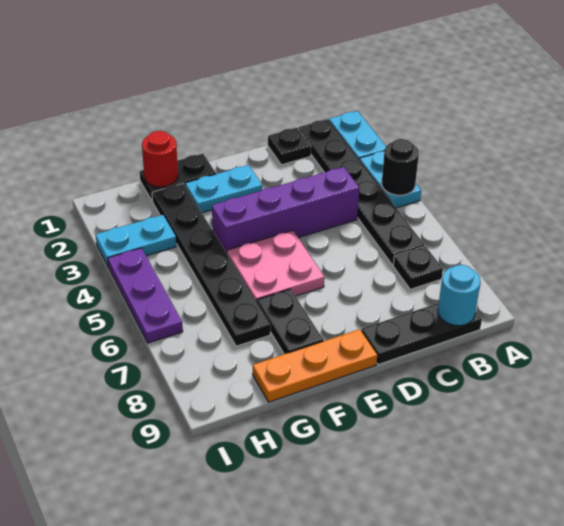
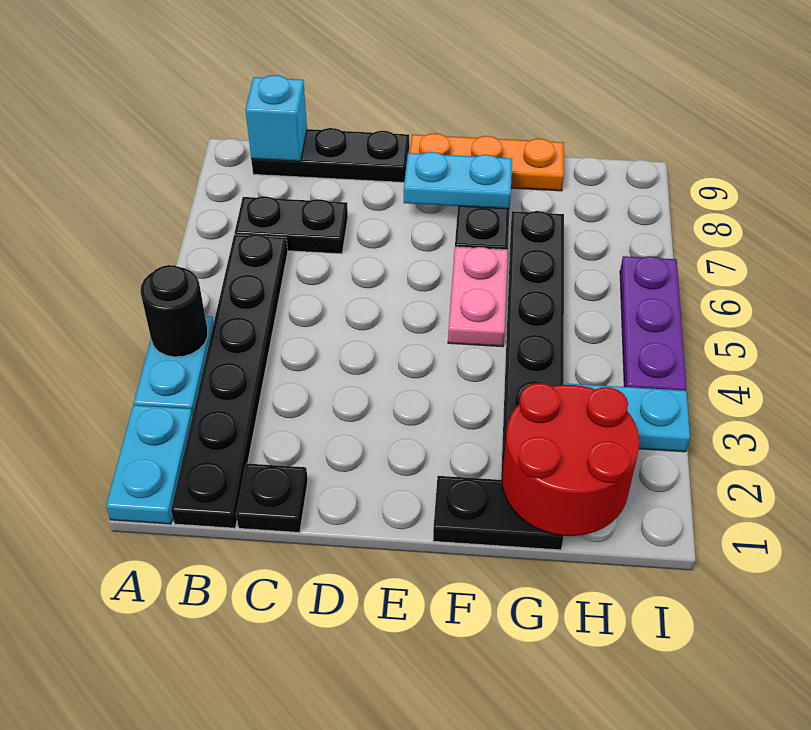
black 1x1 plate [393,246,443,289] -> black 1x2 plate [235,196,348,254]
cyan 1x1 round brick [438,265,481,326] -> cyan 1x1 brick [246,75,307,161]
purple 1x4 brick [212,167,359,253] -> none
cyan 1x2 plate [185,165,262,213] -> cyan 1x2 plate moved to [404,152,512,209]
pink 2x2 plate [227,230,324,302] -> pink 1x2 plate [448,247,508,347]
red 1x1 round brick [142,131,178,187] -> red 2x2 round brick [502,383,639,536]

